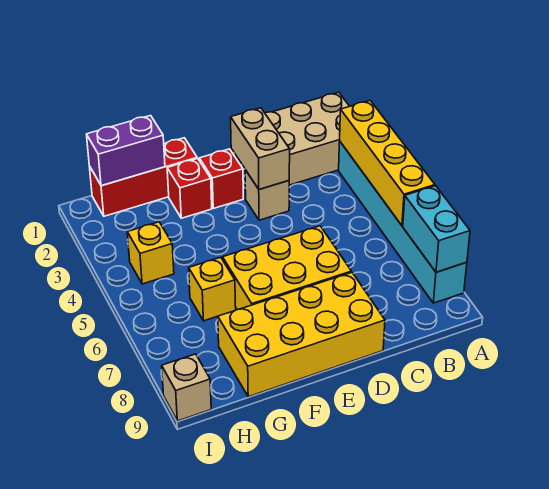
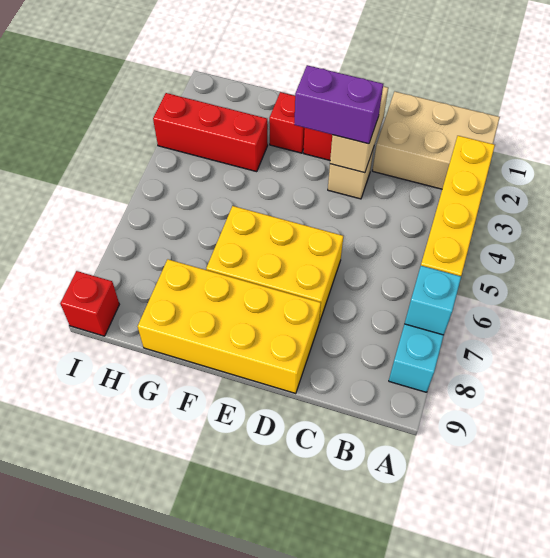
cyan 1x2 brick [403,186,470,272] -> cyan 1x1 brick [405,266,461,335]
red 1x3 brick [89,138,197,216] -> red 1x3 brick moved to [153,93,268,172]
purple 1x2 brick [87,116,165,186] -> purple 1x2 brick moved to [294,65,383,144]
yellow 1x1 brick [189,257,236,321] -> none
yellow 1x1 brick [127,222,174,284] -> none
tan 1x1 brick [162,354,211,421] -> red 1x1 brick [60,271,119,336]

